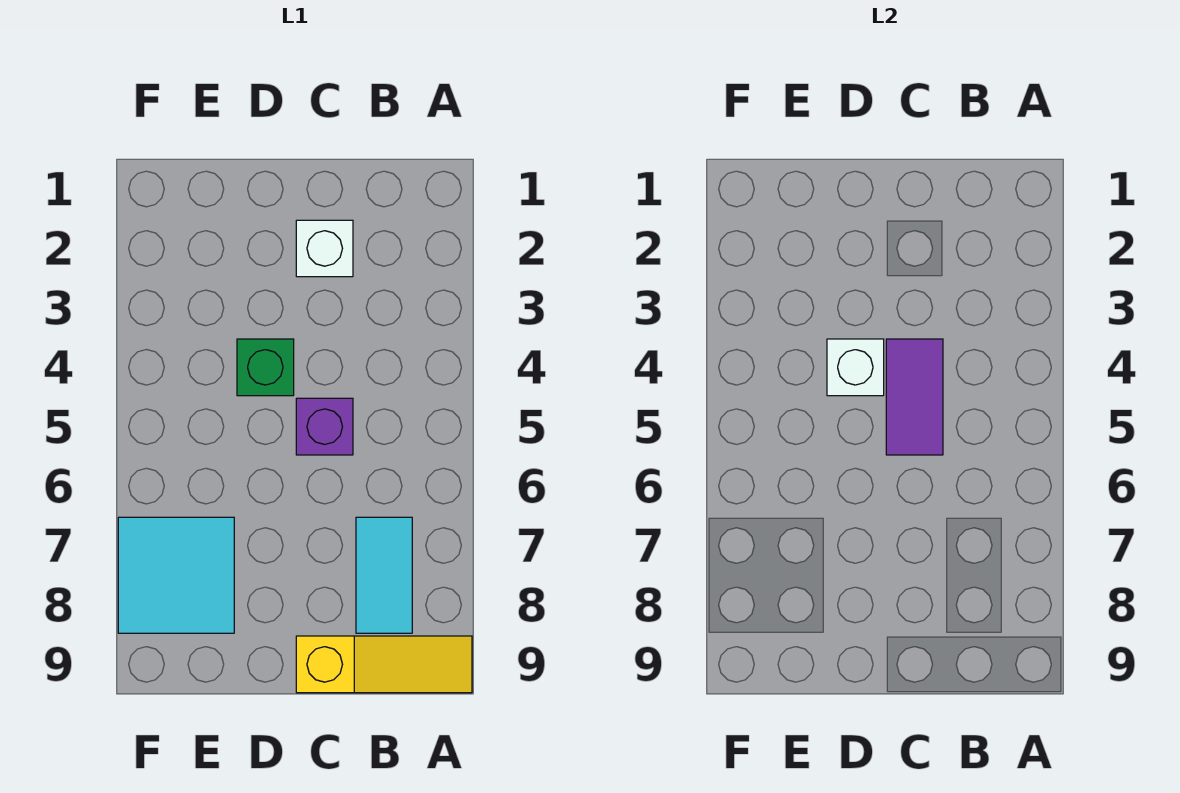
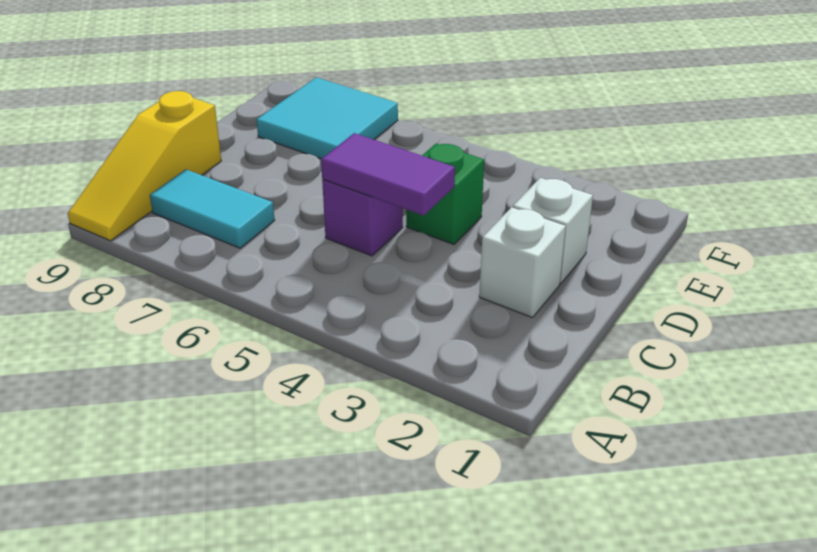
white 1x1 brick [827,339,884,396] -> white 1x1 brick moved to [513,178,593,284]

